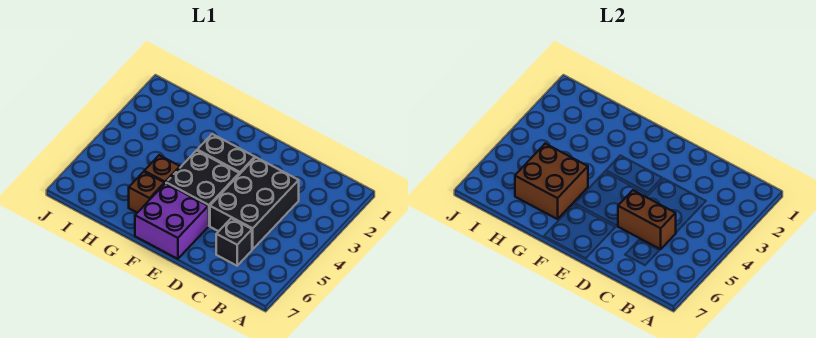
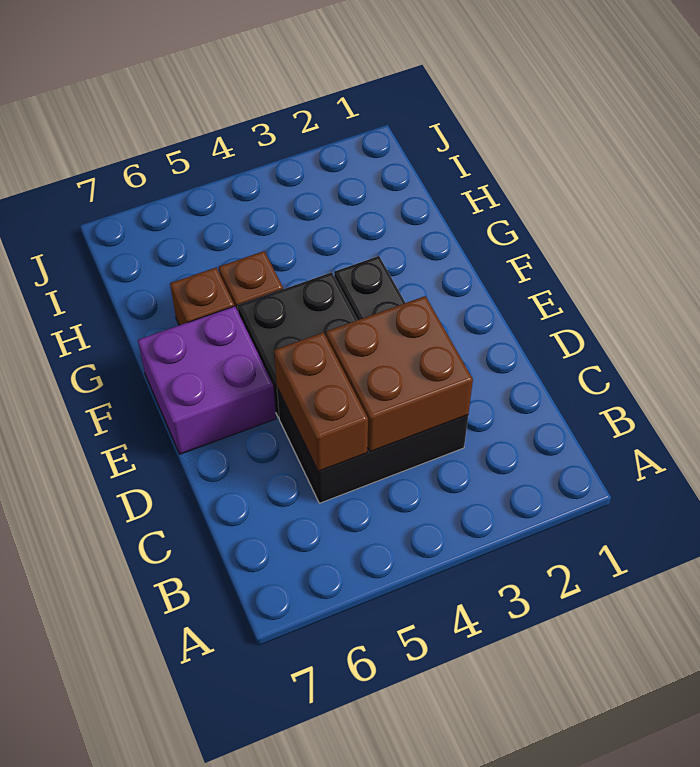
black 1x1 brick [216,218,252,266] -> none
brown 2x2 brick [515,144,588,219] -> brown 2x2 brick moved to [326,296,473,452]

